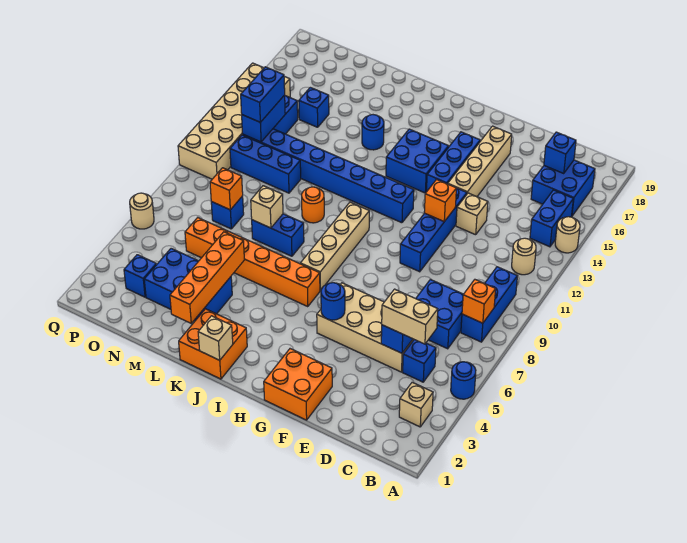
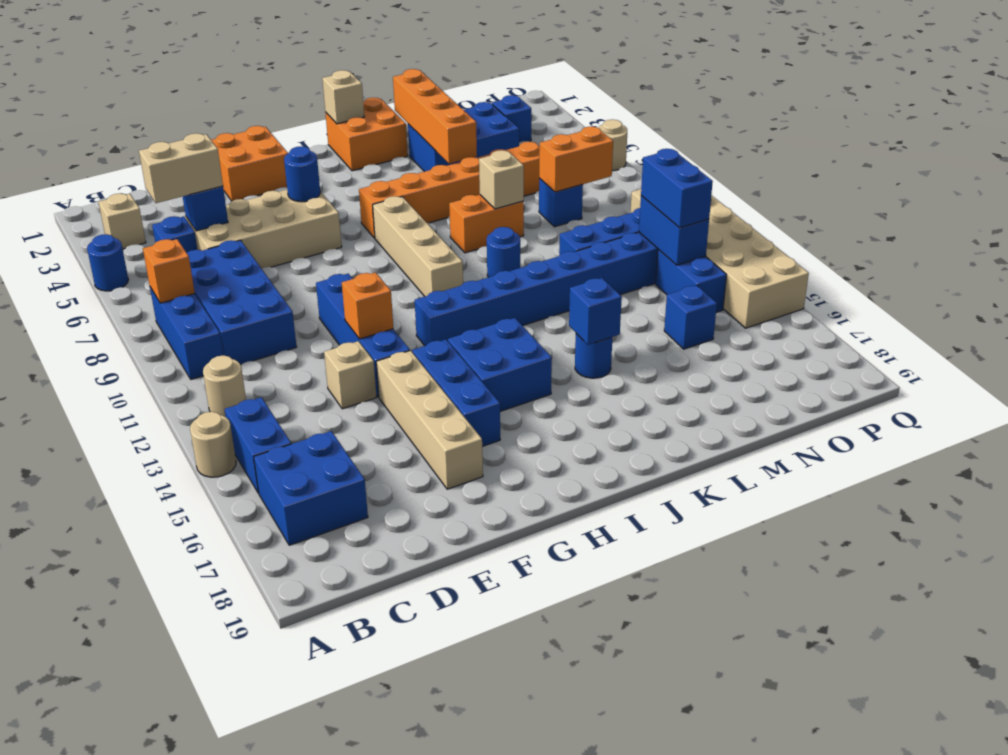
blue 2x2 brick [416,280,463,349] -> blue 2x4 brick [187,240,297,365]
blue 1x1 brick [544,132,576,173] -> blue 1x1 brick moved to [569,278,622,345]
blue 1x2 brick [252,214,304,256] -> orange 1x2 brick [449,195,524,253]
orange 1x1 round brick [302,187,324,223] -> blue 1x1 round brick [487,227,520,277]
orange 1x1 brick [210,168,243,210] -> orange 1x2 brick [539,127,613,192]

